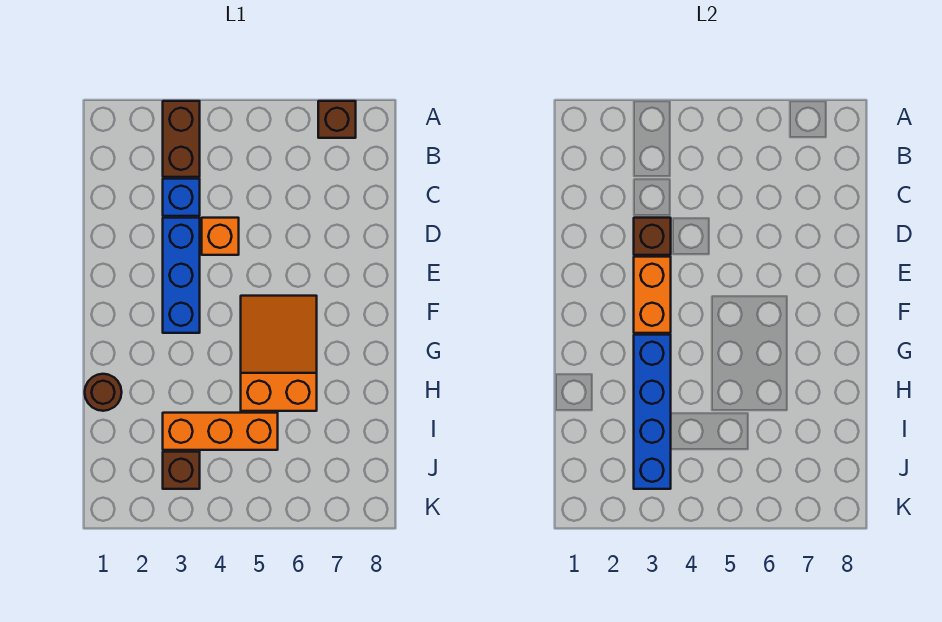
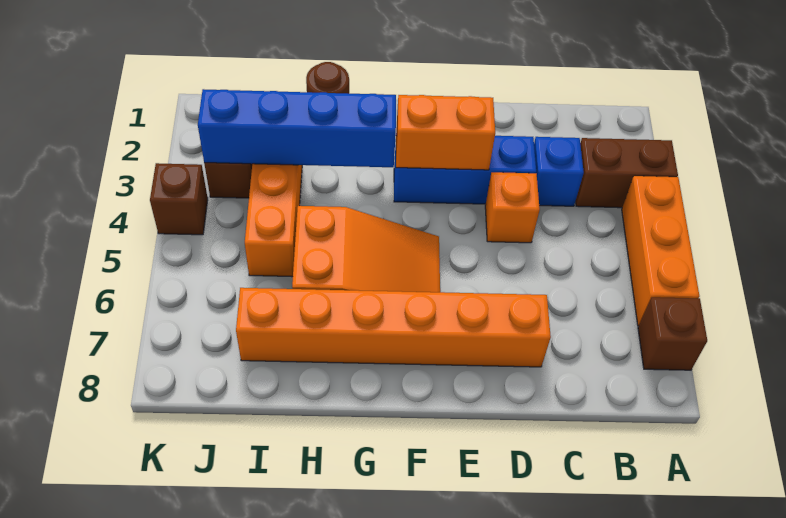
none -> orange 1x3 brick [622,176,699,326]
brown 1x1 brick [634,218,671,255] -> brown 1x1 brick moved to [150,163,208,235]
none -> orange 1x6 brick [236,288,551,367]

